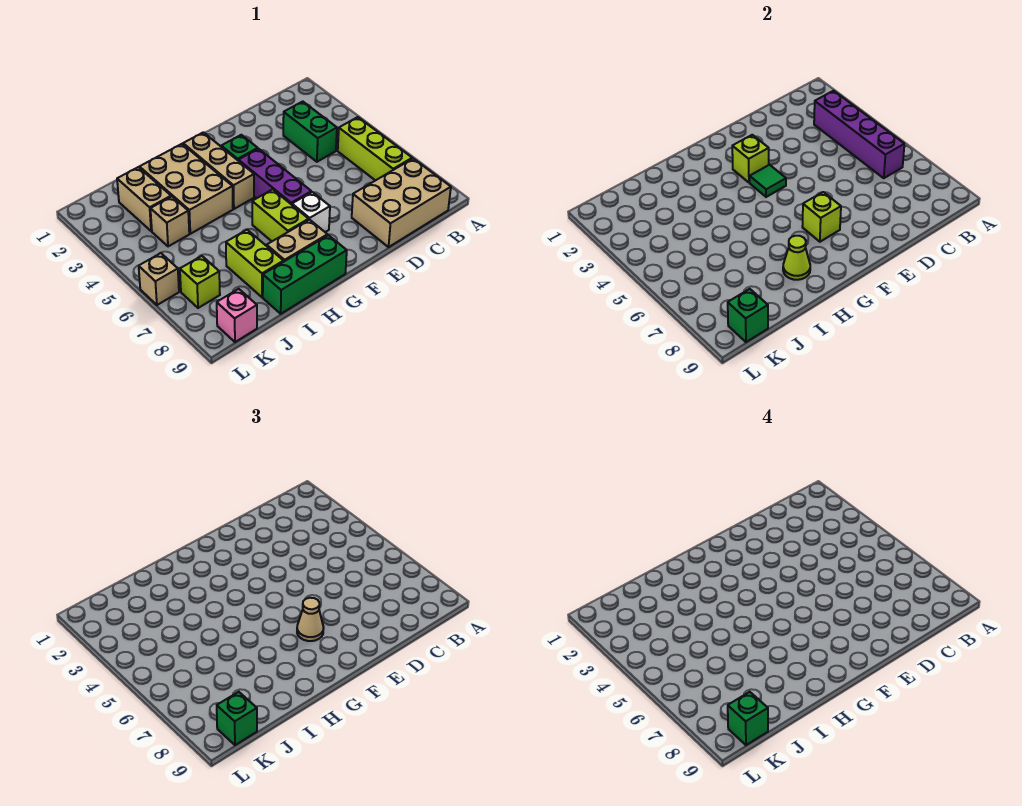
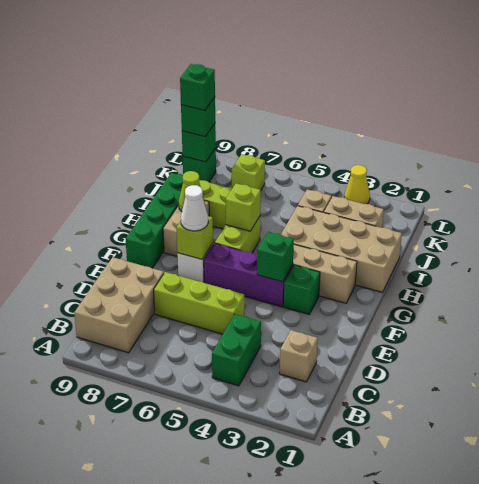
purple 1x4 brick [814,91,904,178] -> none
lime 1x3 brick [338,117,412,181] -> lime 1x3 brick moved to [154,272,244,334]
green 1x2 brick [283,101,337,162] -> green 1x2 brick turned to [212,314,261,386]
lime 1x1 brick [732,135,769,182] -> lime 1x1 brick moved to [226,183,261,231]
green 1x1 tile [750,165,786,197] -> green 1x1 brick [257,232,294,282]
tan 1x1 cone [297,598,324,641] -> white 1x1 cone [181,185,208,231]
lime 1x2 brick [252,189,309,241] -> lime 1x2 brick turned to [215,217,260,253]
green 1x3 brick [263,235,347,314] -> green 1x4 brick [126,173,183,268]
tan 2x3 brick [139,144,233,234] -> tan 2x4 brick [281,206,402,292]
pink 1x1 brick [217,289,257,342] -> green 1x1 brick [183,148,216,182]
none -> yellow 1x1 cone [344,165,370,204]
tan 1x1 brick [139,253,179,305] -> tan 1x1 brick moved to [280,330,318,382]

